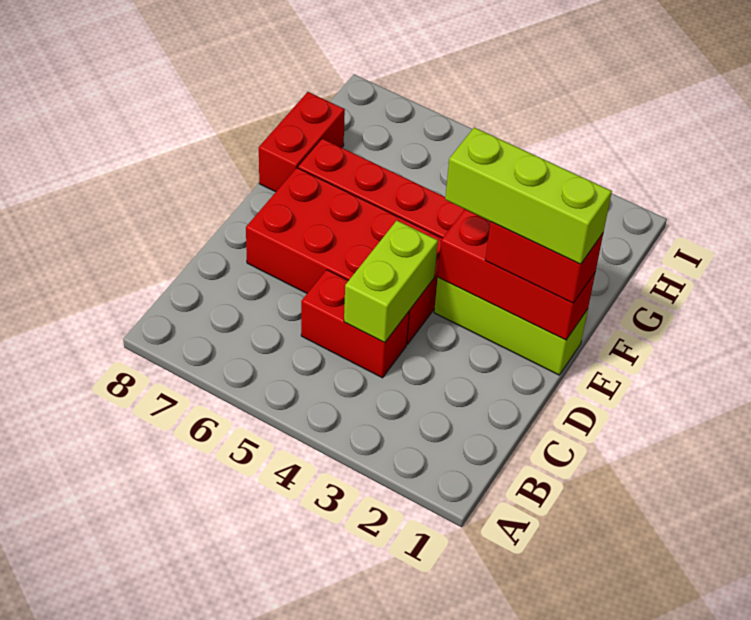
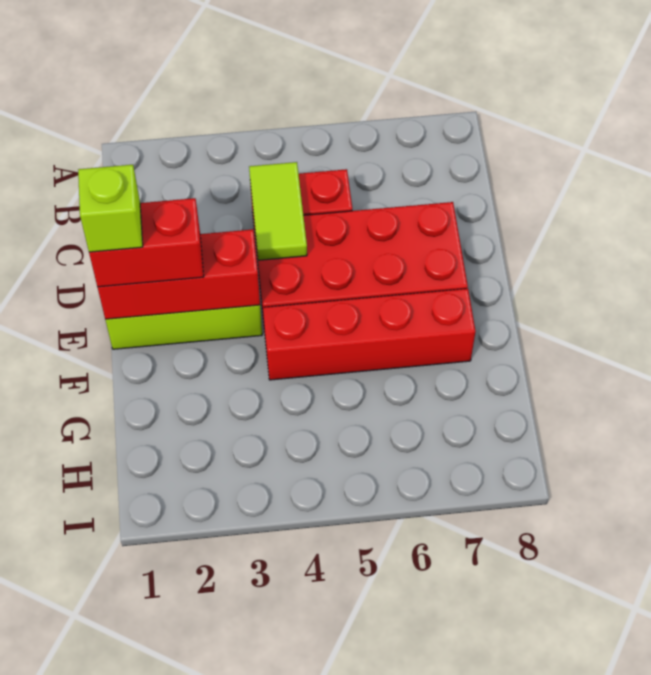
lime 1x2 brick [344,221,438,343] -> lime 1x2 tile [249,162,307,260]
lime 1x3 brick [445,127,612,264] -> lime 1x1 brick [78,165,143,252]
red 1x2 brick [259,92,345,192] -> none

